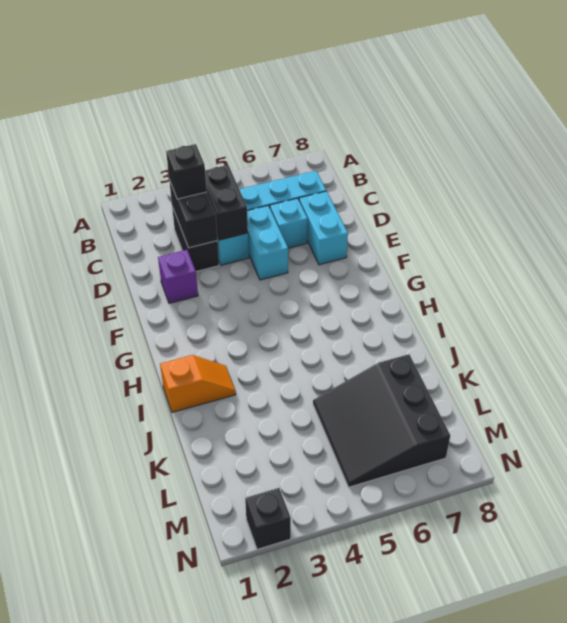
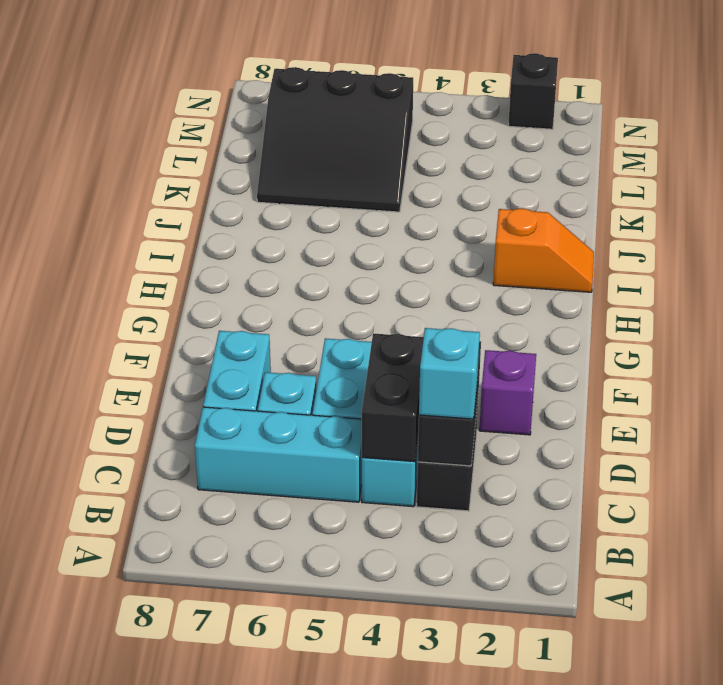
black 1x1 brick [166,144,207,199] -> cyan 1x1 brick [419,328,480,419]
orange 1x2 slope [160,355,236,412] -> orange 1x2 slope turned to [493,208,594,292]
black 3x3 slope [313,354,450,487] -> black 3x3 slope turned to [257,67,413,212]

